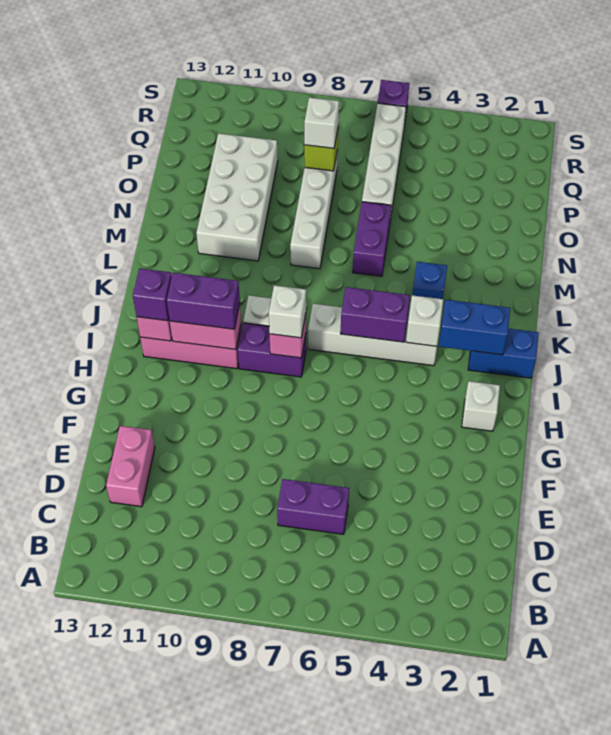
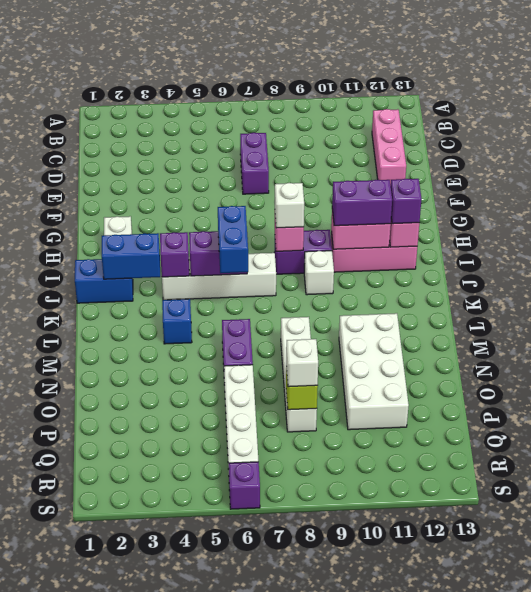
purple 1x2 brick [277,479,349,534] -> purple 1x2 brick turned to [240,133,269,194]
pink 1x2 brick [106,426,155,507] -> pink 1x3 brick [372,109,406,185]
white 1x1 brick [406,295,443,346] -> purple 1x1 brick [160,232,189,277]
none -> blue 1x2 brick [218,206,248,273]

